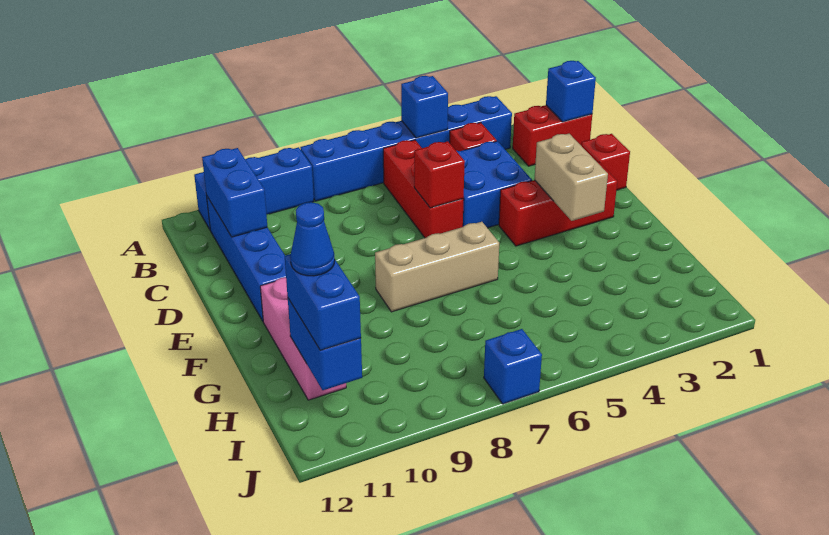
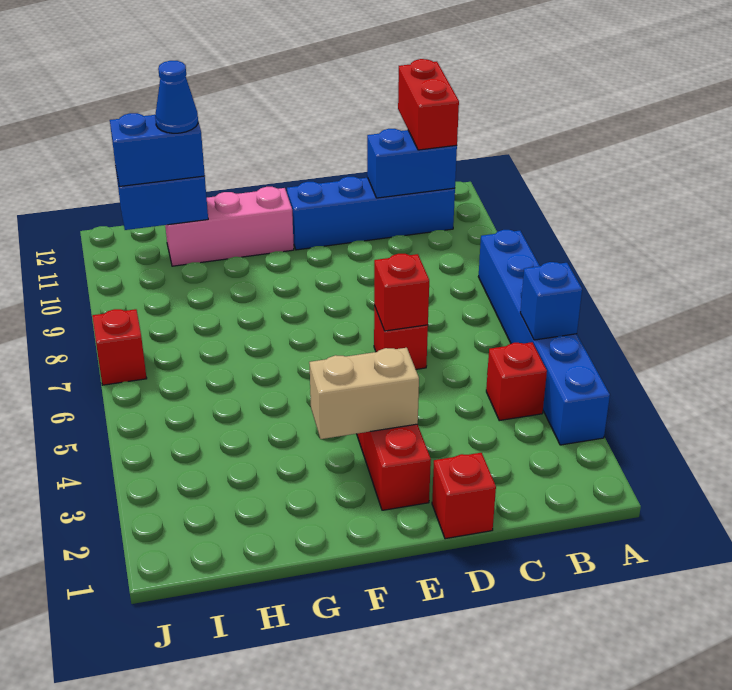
blue 1x3 brick [194,147,314,229] -> none
red 1x2 brick [513,105,592,166] -> red 1x2 brick moved to [398,59,459,150]
blue 1x1 brick [546,61,596,122] -> none
red 1x3 brick [383,140,464,238] -> red 1x1 brick [374,306,428,369]
blue 2x2 brick [457,141,532,228] -> none
tan 1x3 brick [375,222,499,312] -> none
blue 1x1 brick [484,329,542,404] -> red 1x1 brick [92,309,147,385]

